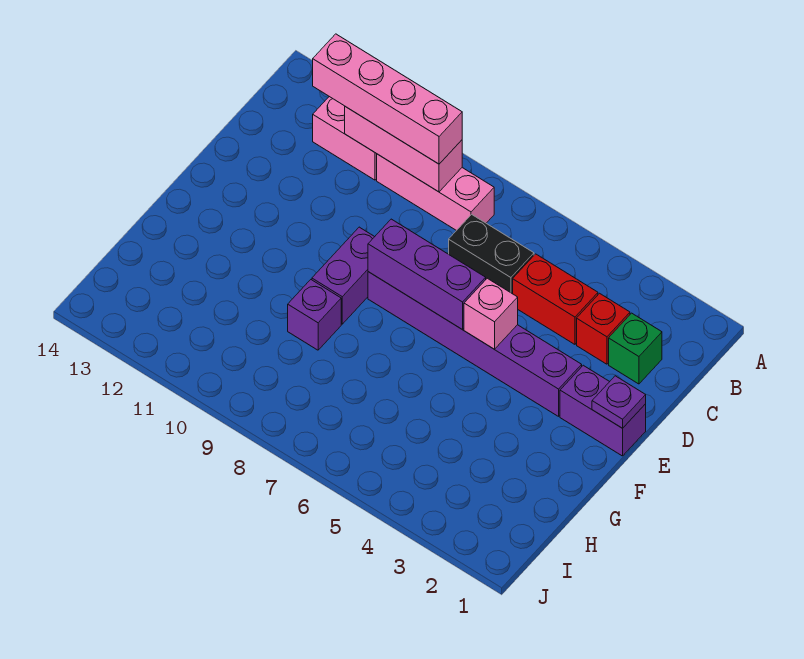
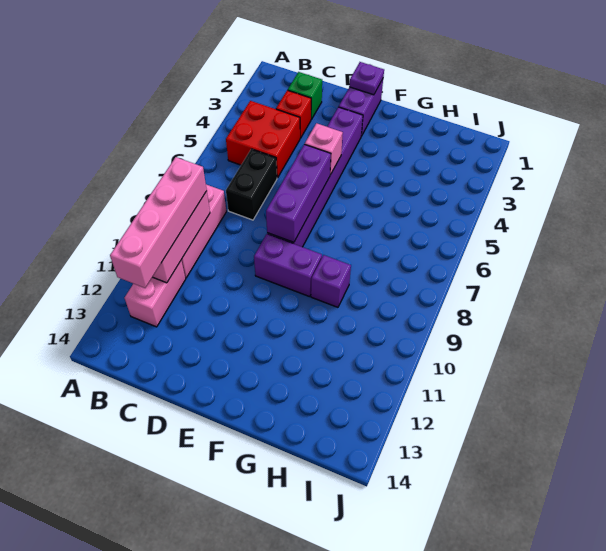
red 1x2 brick [513,254,598,344] -> red 2x2 brick [226,101,300,178]

